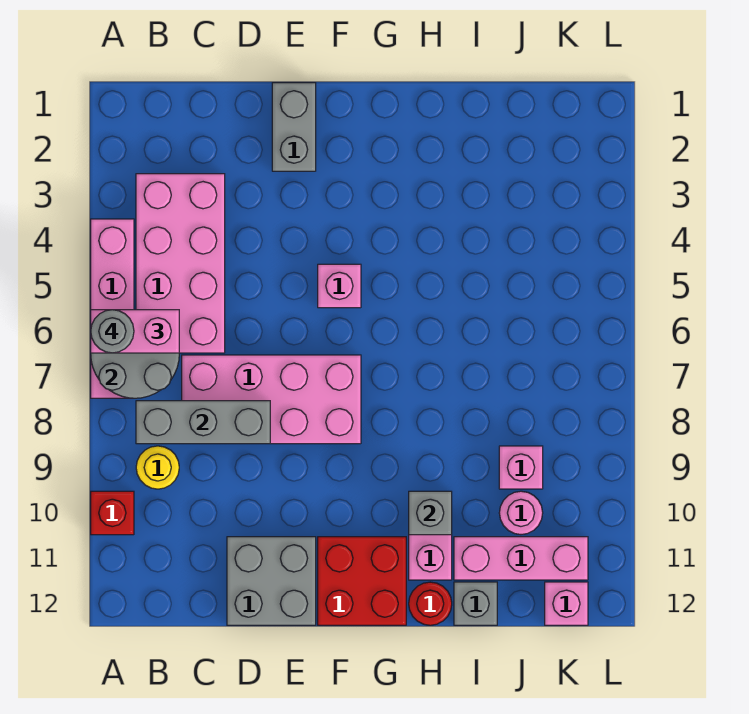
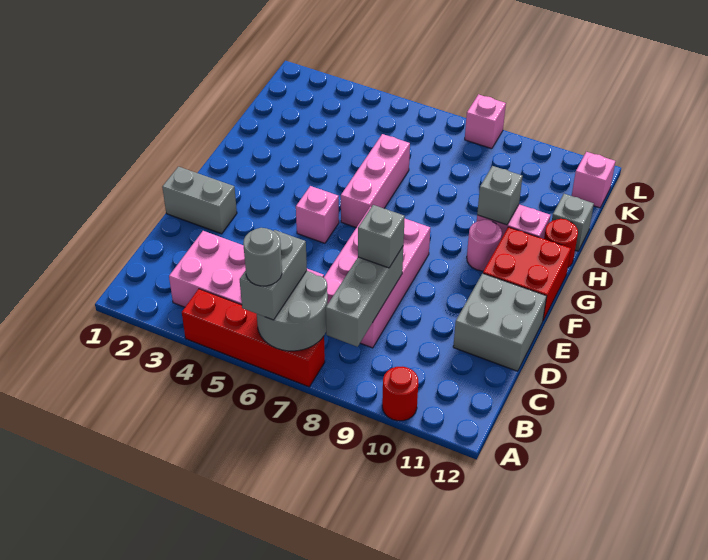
pink 1x4 brick [91,219,134,398] -> red 1x4 brick [182,289,325,387]
pink 1x2 brick [91,310,179,353] -> grey 1x2 brick [240,230,307,320]
red 1x1 brick [91,491,134,535] -> red 1x1 round brick [382,367,418,421]
yellow 1x1 round brick [136,446,179,489] -> none
none -> grey 1x1 brick [358,205,405,268]
pink 1x3 brick [454,537,588,580] -> pink 1x3 brick moved to [341,134,410,228]
pink 1x1 brick [499,446,543,489] -> pink 1x1 brick moved to [465,94,506,149]
pink 1x1 round brick [499,491,543,534] -> pink 1x1 round brick moved to [467,220,502,271]

